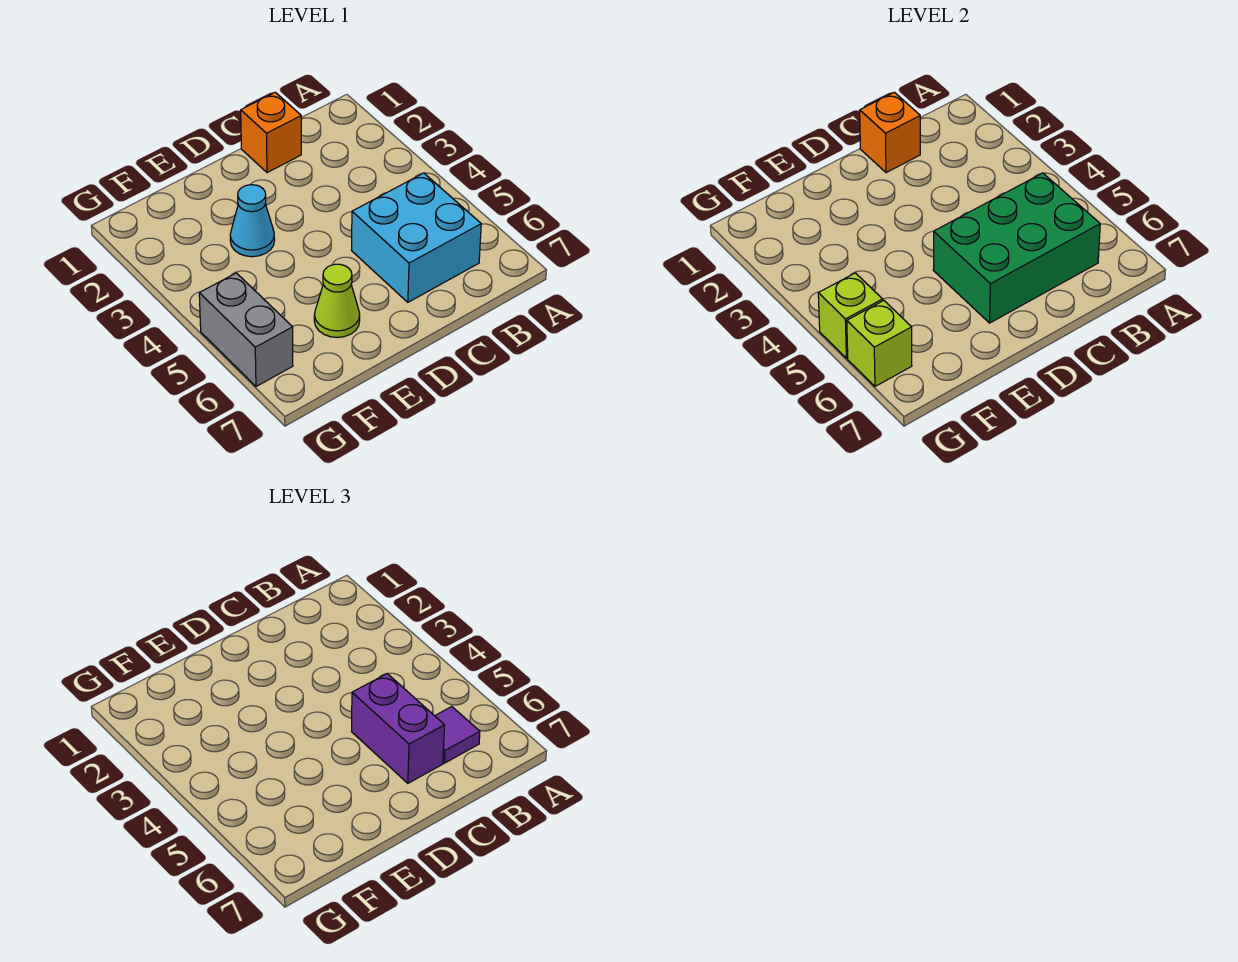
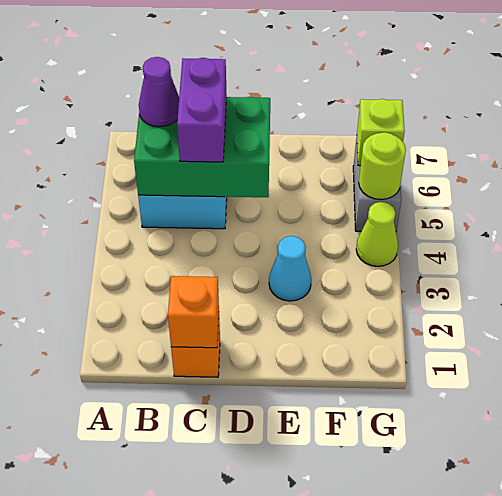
purple 1x1 tile [435,707,480,763] -> purple 1x1 cone [139,57,179,127]
lime 1x1 cone [314,264,360,338] -> lime 1x1 cone moved to [356,202,398,266]
lime 1x1 brick [818,273,883,358] -> lime 1x1 round brick [359,132,406,200]

